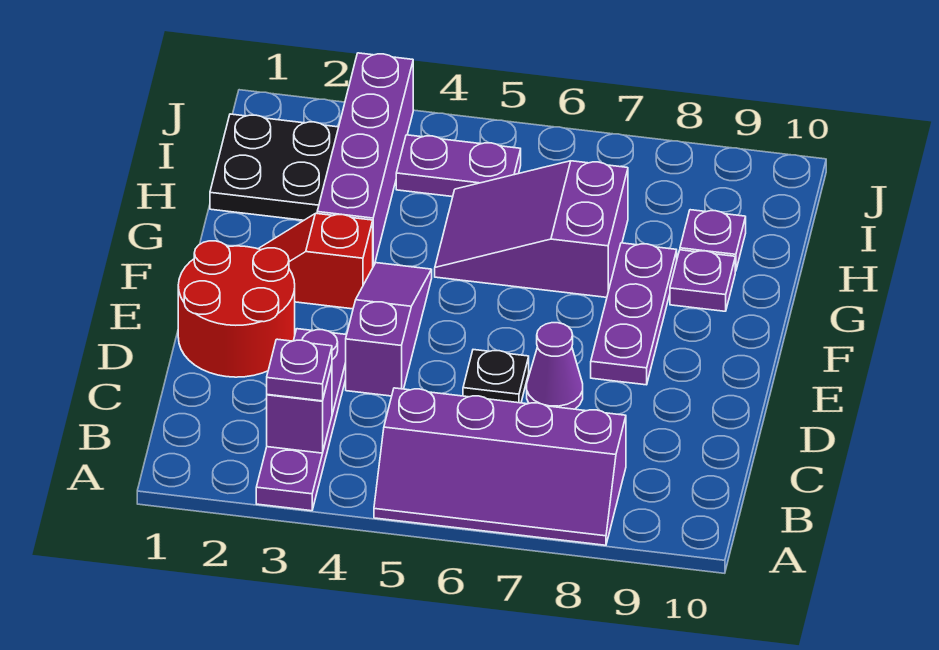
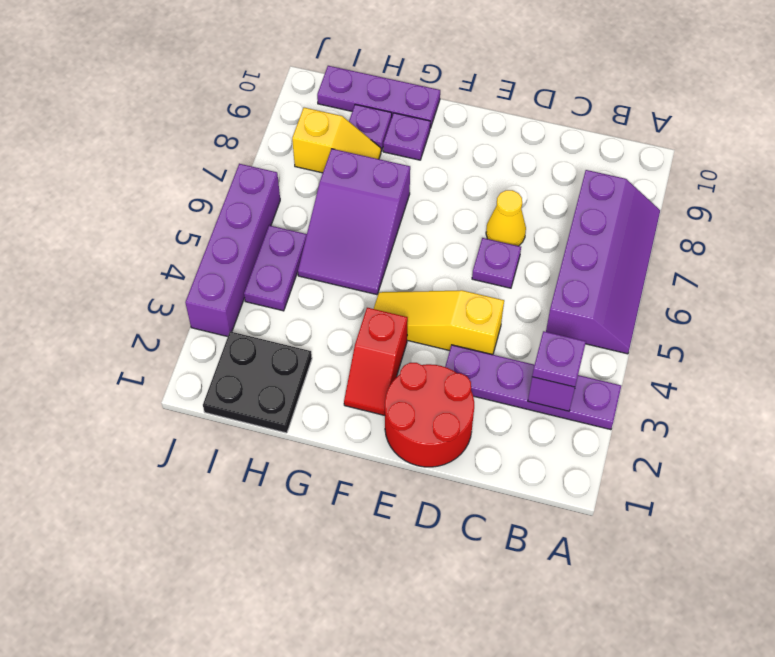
purple 1x3 slope [346,263,432,396] -> yellow 1x3 slope [374,290,504,355]
black 1x1 plate [463,350,529,403] -> purple 1x1 plate [472,238,521,288]
purple 1x1 cone [527,323,583,409] -> yellow 1x1 cone [486,190,526,246]
purple 1x3 plate [591,243,677,385] -> purple 1x3 plate moved to [317,66,440,128]
purple 1x4 brick [317,53,413,266] -> purple 1x4 brick turned to [185,164,280,337]
none -> yellow 1x2 slope [292,108,381,173]

